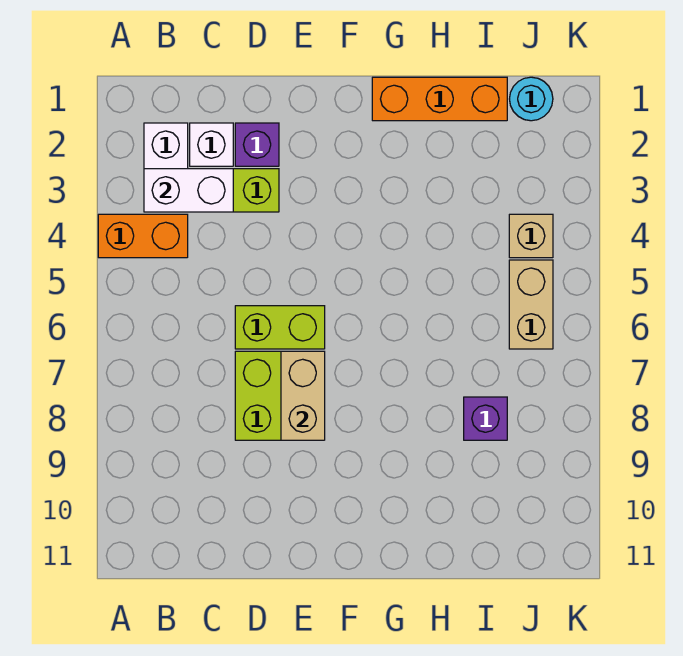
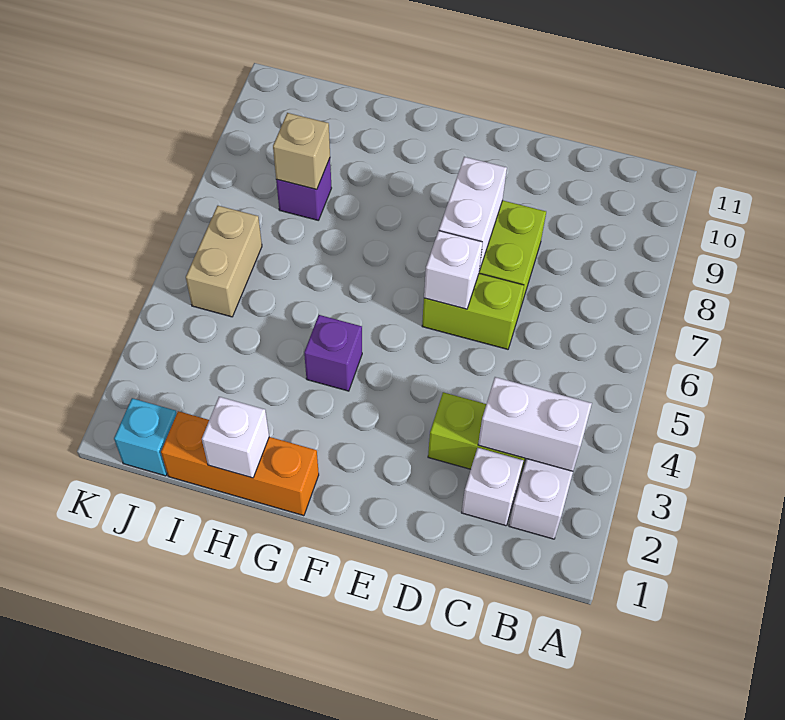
orange 1x2 brick [98,214,188,258] -> none
purple 1x1 brick [235,123,279,166] -> purple 1x1 brick moved to [304,315,362,391]
none -> white 1x1 brick [424,231,483,309]
tan 1x2 brick [281,351,325,440] -> white 1x2 brick [439,157,507,271]
none -> white 1x1 brick [202,397,269,478]
cyan 1x1 round brick [510,77,553,121] -> cyan 1x1 brick [114,398,177,476]
tan 1x1 brick [509,214,553,258] -> tan 1x1 brick moved to [273,113,330,189]

